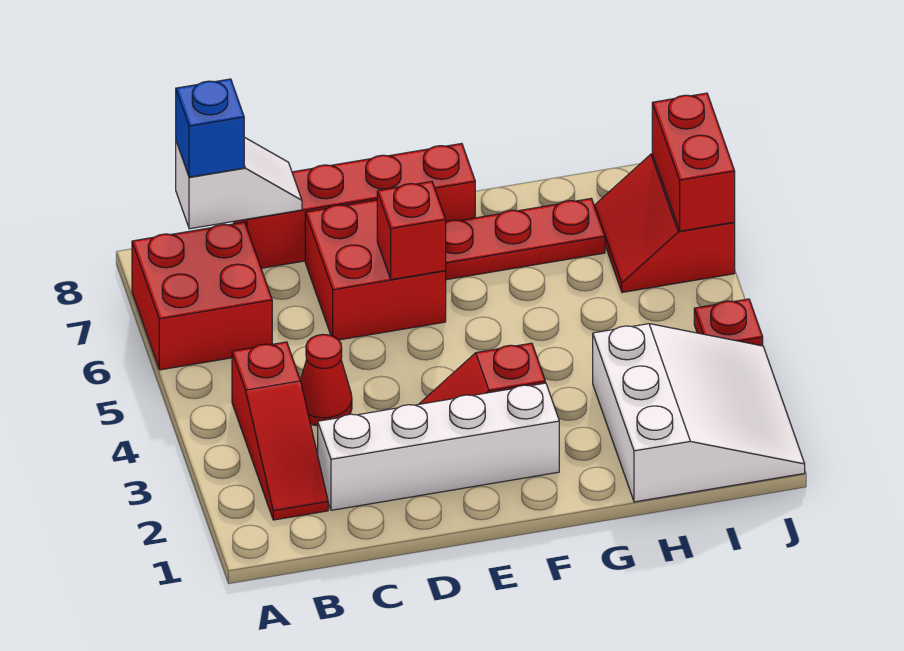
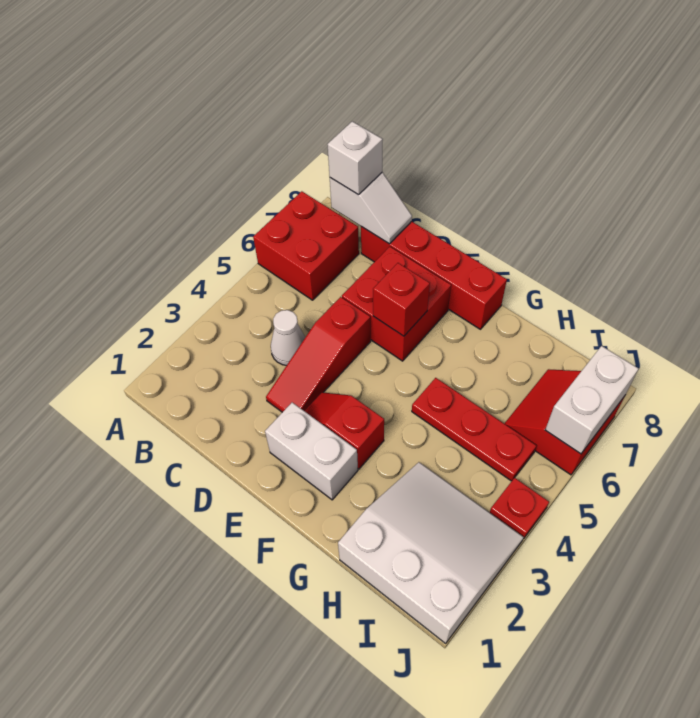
red 1x3 slope [232,342,328,520] -> red 1x3 slope moved to [266,297,371,412]
blue 1x1 brick [176,79,244,177] -> white 1x1 brick [328,121,383,195]
white 1x4 brick [318,383,559,510] -> white 1x2 brick [265,403,358,500]
red 1x1 cone [300,334,352,426] -> white 1x1 cone [271,310,305,365]
red 1x3 plate [446,198,605,280] -> red 1x3 plate moved to [412,378,537,481]
white 3x3 slope [593,324,805,502] -> white 3x3 slope turned to [338,462,524,643]
red 1x2 brick [652,93,735,231] -> white 1x2 brick [545,346,639,454]

